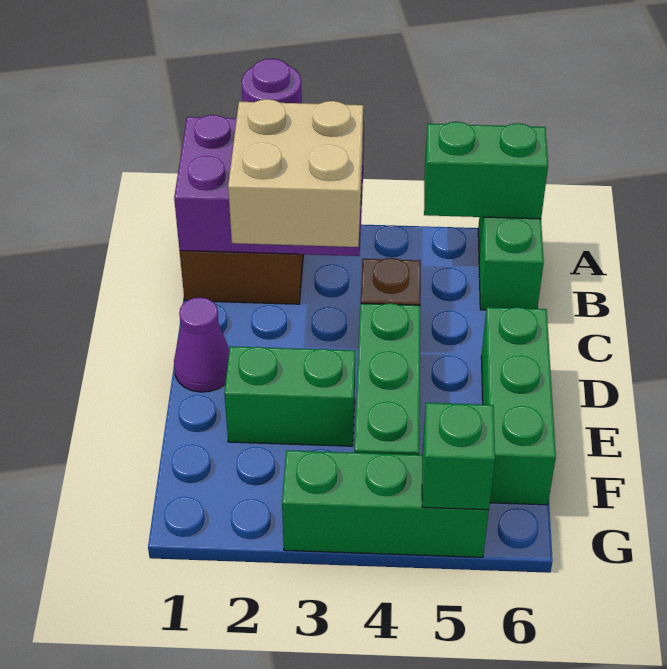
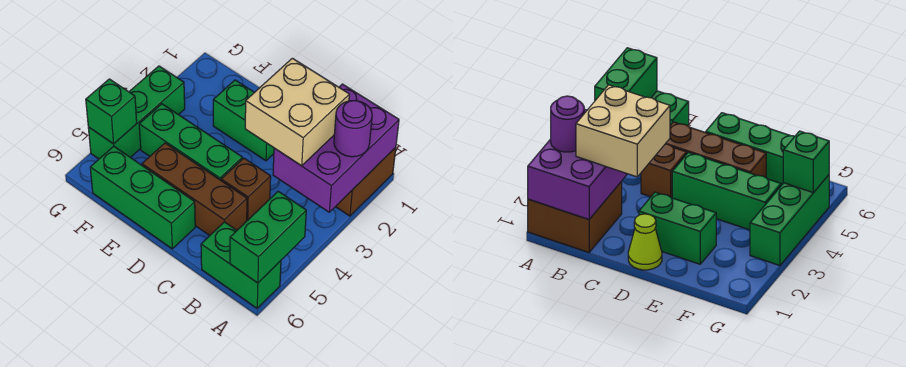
none -> brown 1x3 brick [142,143,247,235]
purple 1x1 cone [174,297,229,392] -> lime 1x1 cone [628,214,662,270]
green 1x2 brick [224,346,355,446] -> green 1x2 brick turned to [213,80,274,161]

